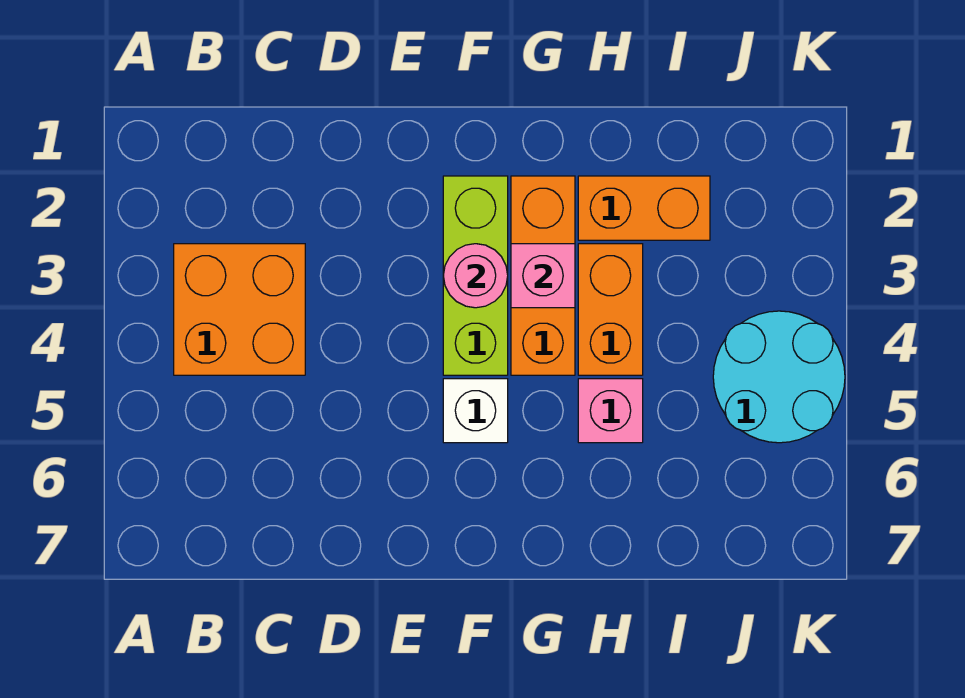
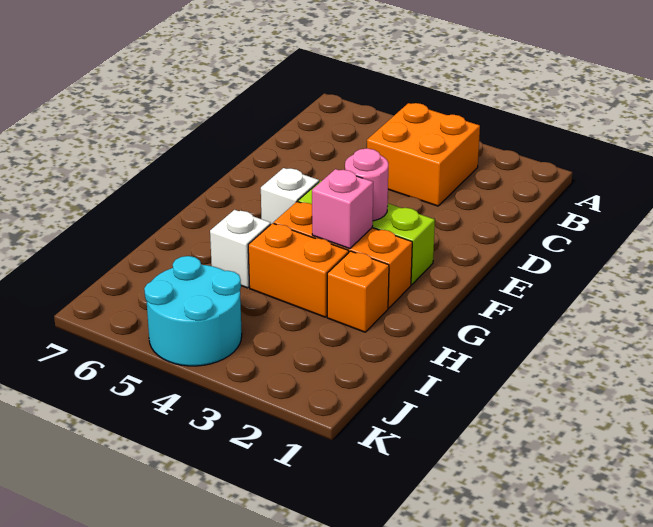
orange 1x2 brick [578,176,710,240] -> orange 1x1 brick [327,251,389,332]
pink 1x1 brick [578,379,643,443] -> white 1x1 brick [210,210,271,288]

